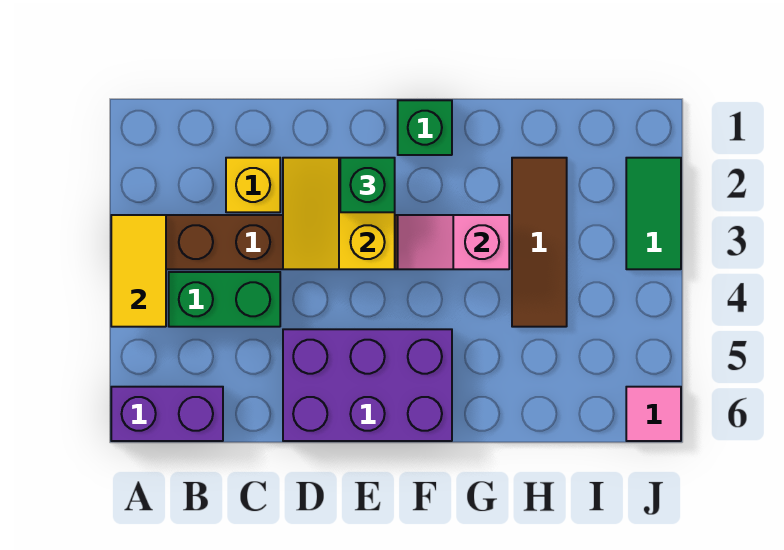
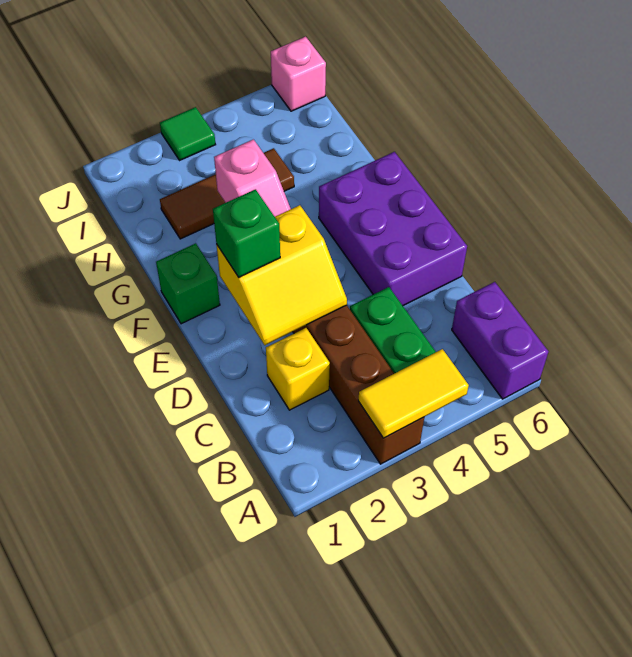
green 1x2 tile [626,158,681,269] -> green 1x1 tile [160,107,216,161]
pink 1x1 tile [626,387,681,441] -> pink 1x1 brick [271,37,326,111]

